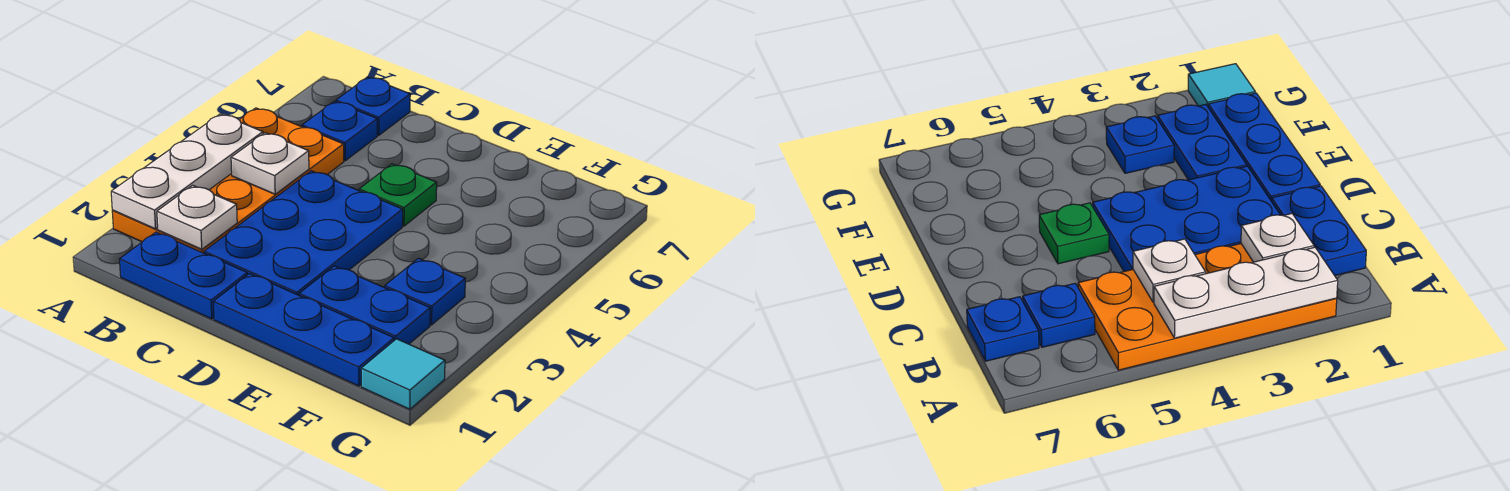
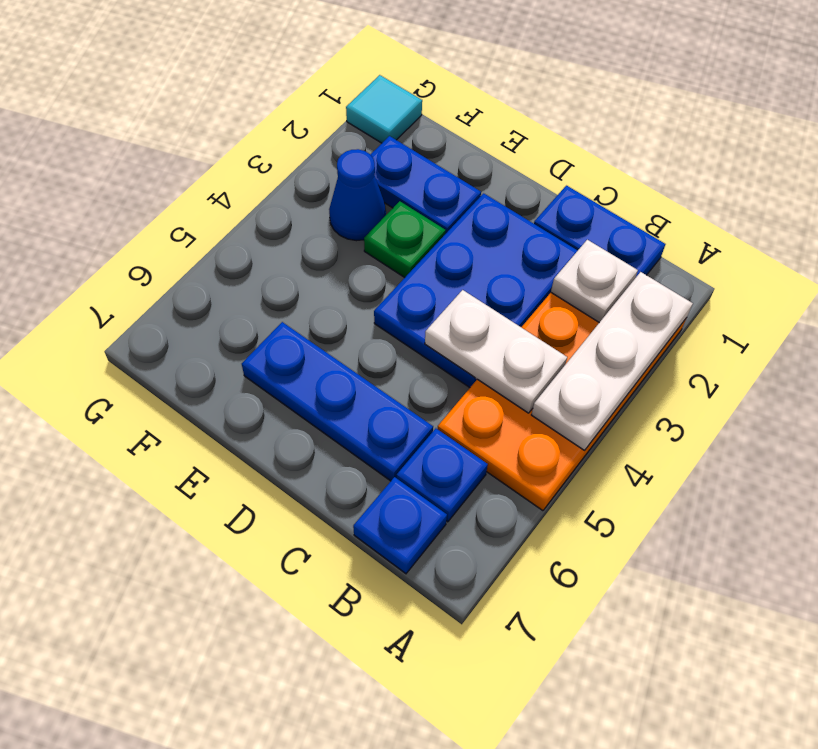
white 1x1 plate [231,133,309,194] -> white 1x2 plate [425,290,567,413]
blue 1x3 plate [213,274,394,386] -> blue 1x3 plate moved to [242,322,433,481]
green 1x1 plate [359,164,437,226] -> green 1x1 plate moved to [364,201,446,278]
blue 1x1 plate [385,258,465,325] -> blue 1x1 cone [329,149,386,241]

